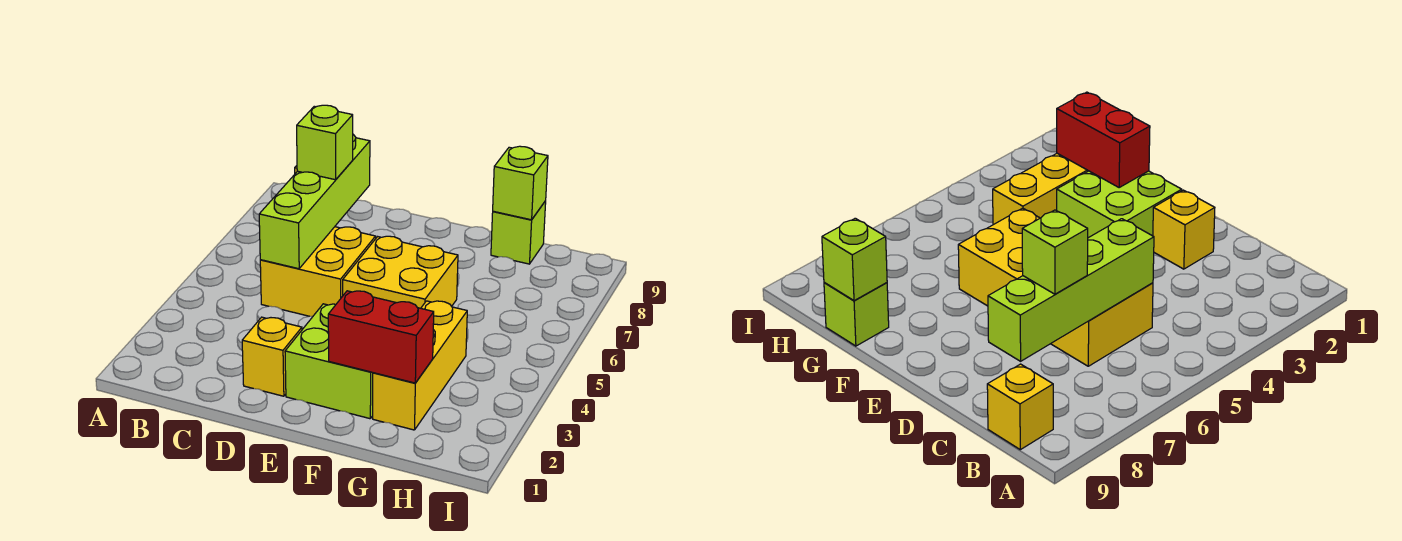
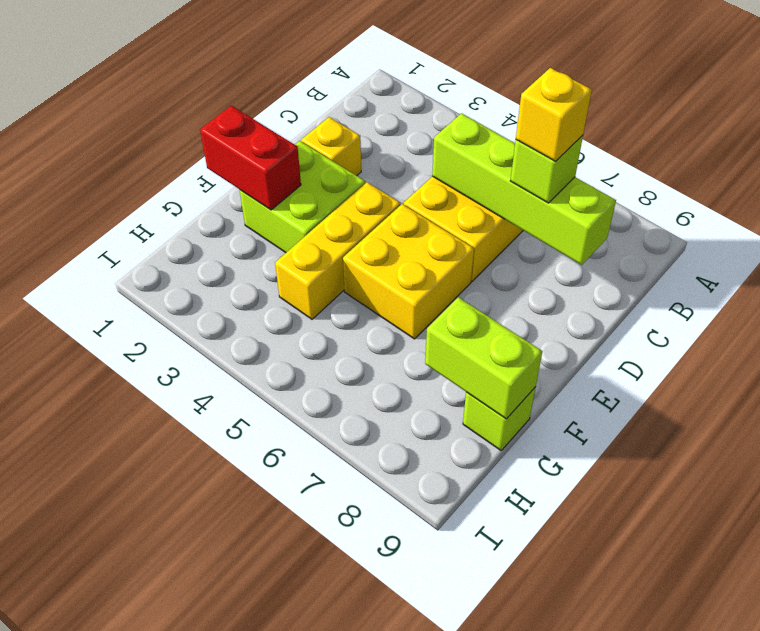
yellow 1x1 brick [987,364,1053,450] -> yellow 1x1 brick moved to [516,68,592,162]
red 1x2 brick [328,291,434,383] -> red 1x2 brick turned to [200,106,301,210]
yellow 1x3 brick [373,301,467,430] -> yellow 1x3 brick turned to [275,182,400,319]
lime 1x1 brick [493,146,548,220] -> lime 1x2 brick [425,297,542,419]

